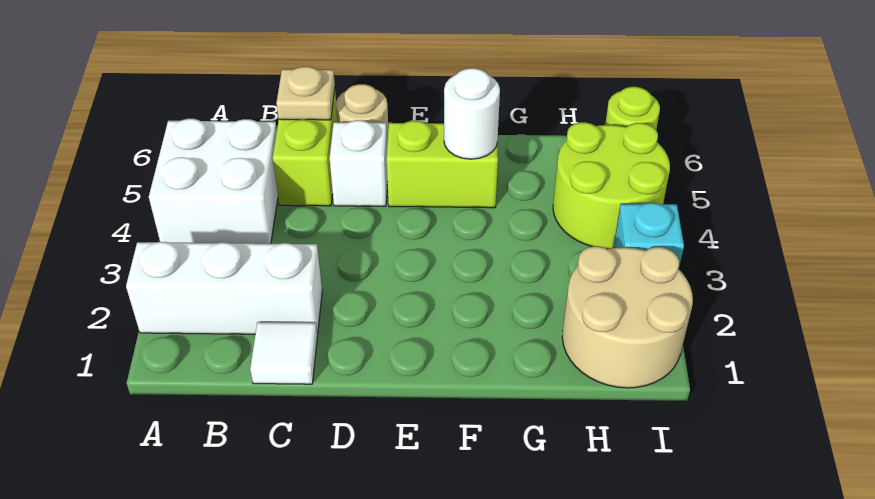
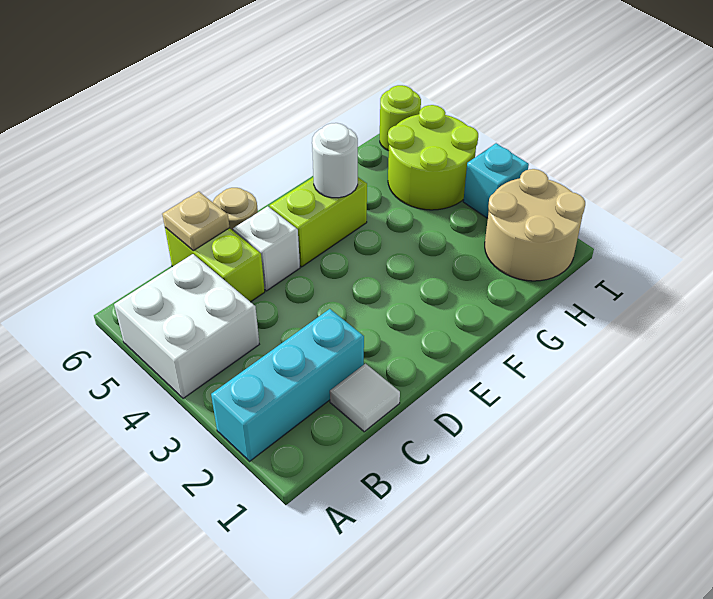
white 1x3 brick [126,242,322,335] -> cyan 1x3 brick [211,309,364,461]

